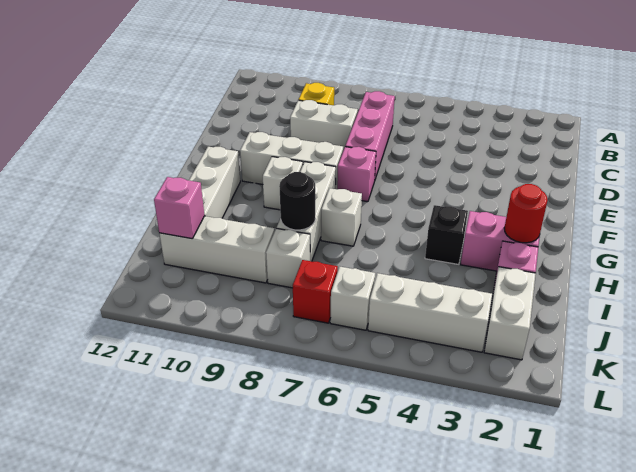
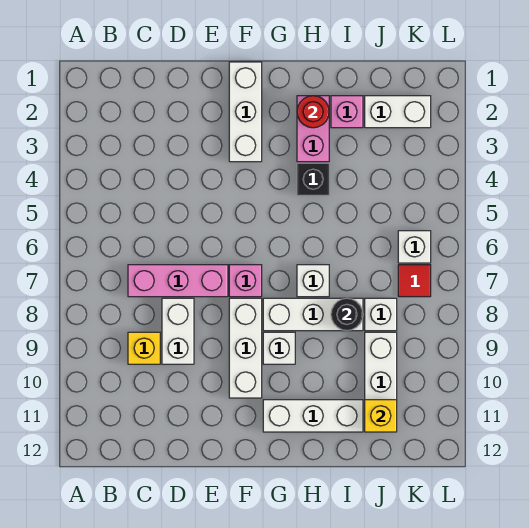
pink 1x1 brick [154,177,204,239] -> yellow 1x1 brick [365,400,397,432]
white 1x3 brick [368,273,492,352] -> white 1x3 brick moved to [229,62,262,162]
red 1x1 brick [293,260,338,323] -> red 1x1 tile [398,265,431,297]

